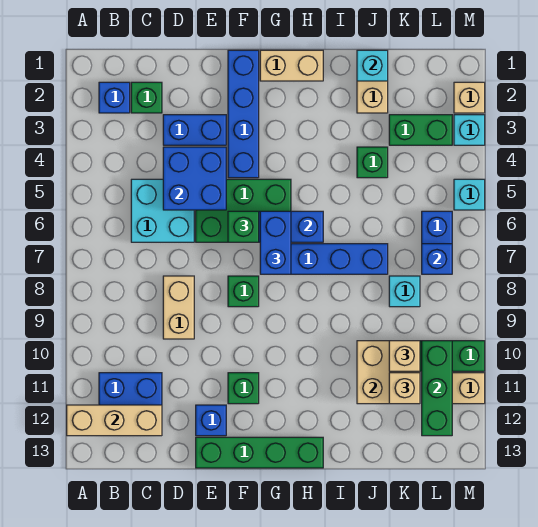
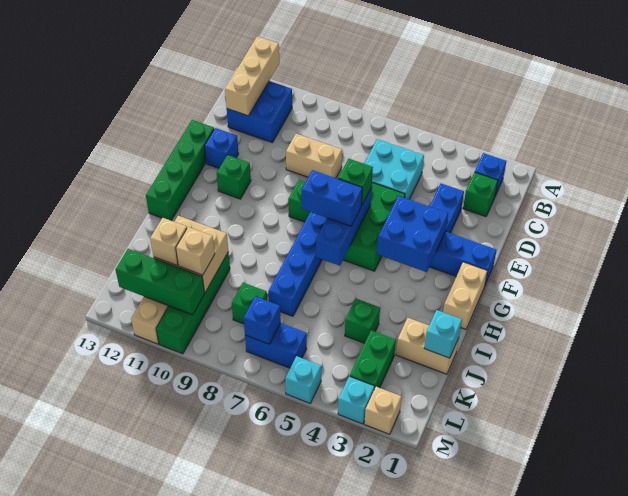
blue 2x2 brick [163,147,226,210] -> blue 2x2 brick moved to [377,196,448,272]
cyan 1x1 brick [389,276,420,307] -> green 1x1 brick [232,283,267,324]

